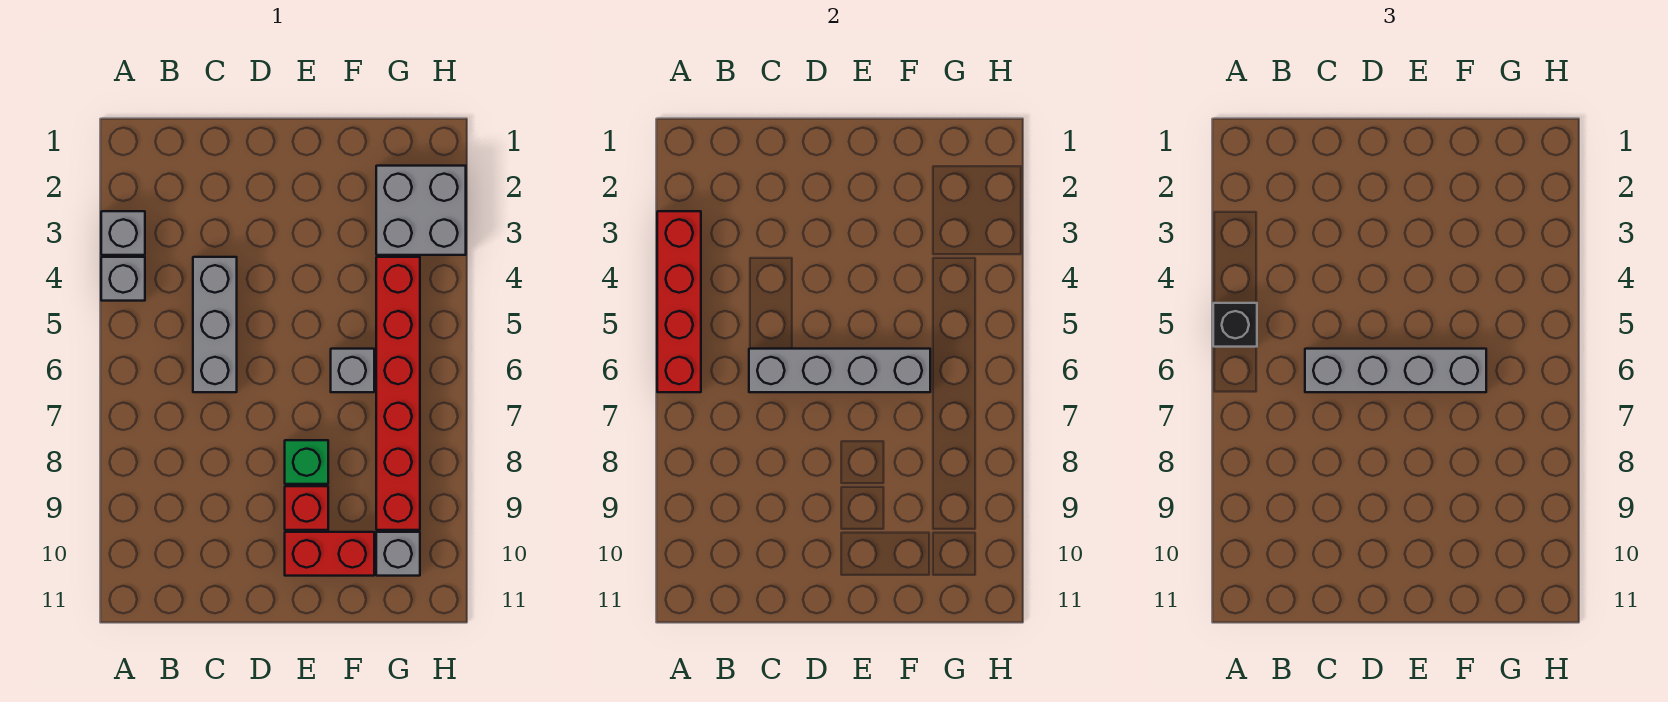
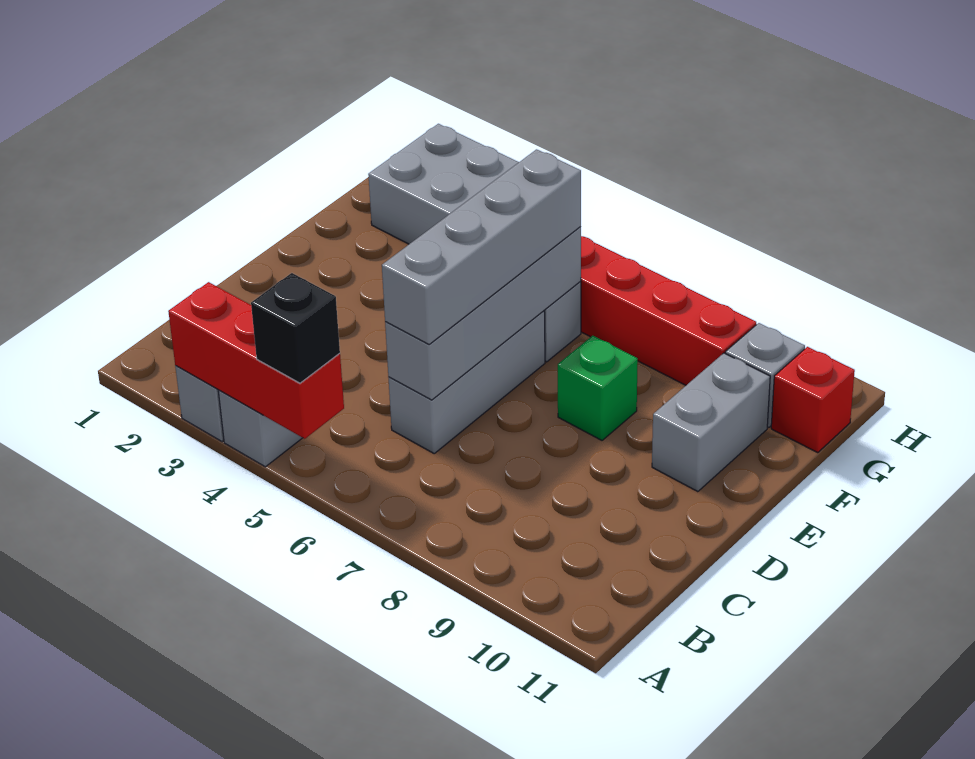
red 1x4 brick [657,211,701,392] -> red 1x3 brick [168,282,344,439]
grey 1x3 brick [193,257,237,392] -> grey 1x3 brick turned to [388,311,545,453]
red 1x1 brick [285,486,328,530] -> red 1x1 brick moved to [771,347,855,453]
red 1x2 brick [285,532,374,576] -> grey 1x2 brick [652,353,770,492]

